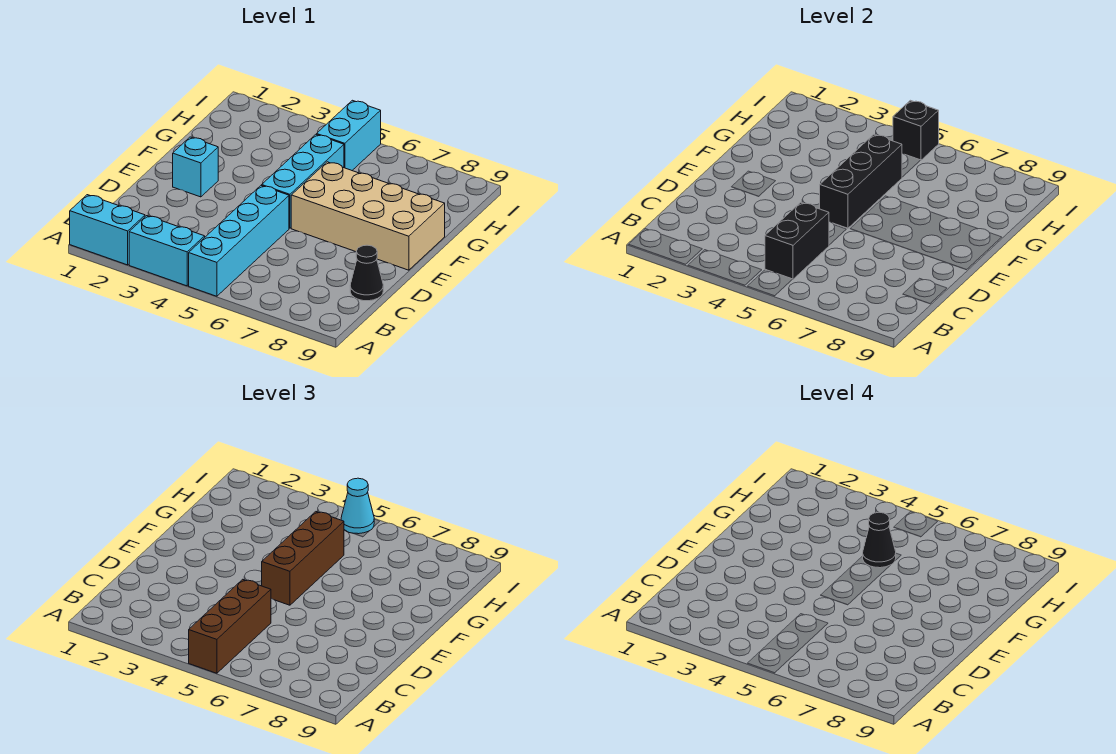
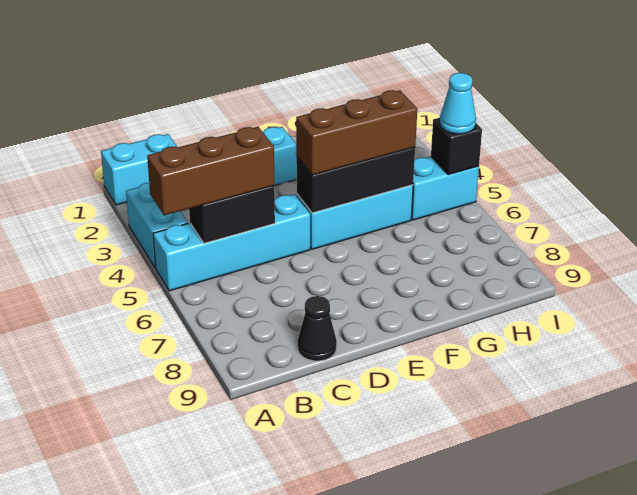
cyan 1x2 brick [70,195,145,265] -> cyan 1x2 brick turned to [101,134,177,205]
tan 2x4 brick [291,162,445,270] -> none
black 1x1 cone [863,512,896,568] -> none

